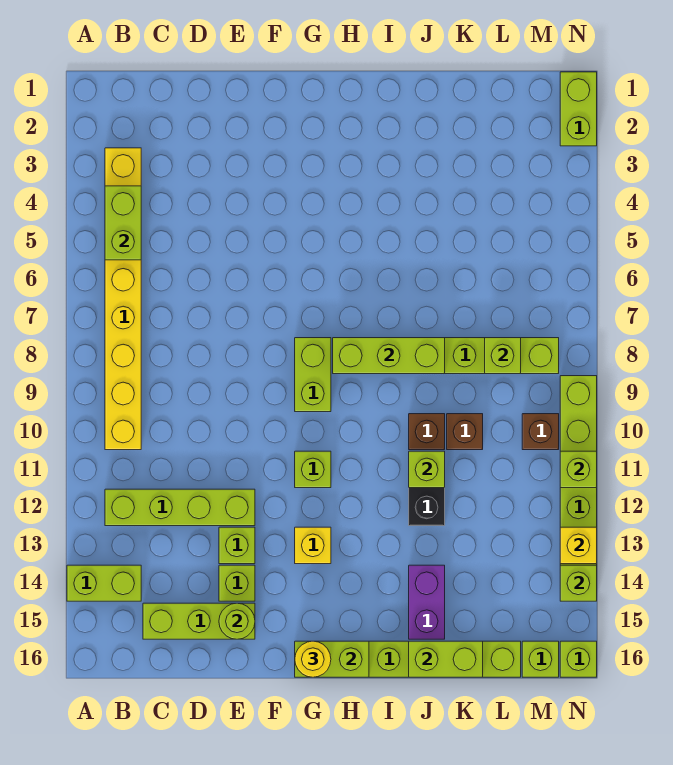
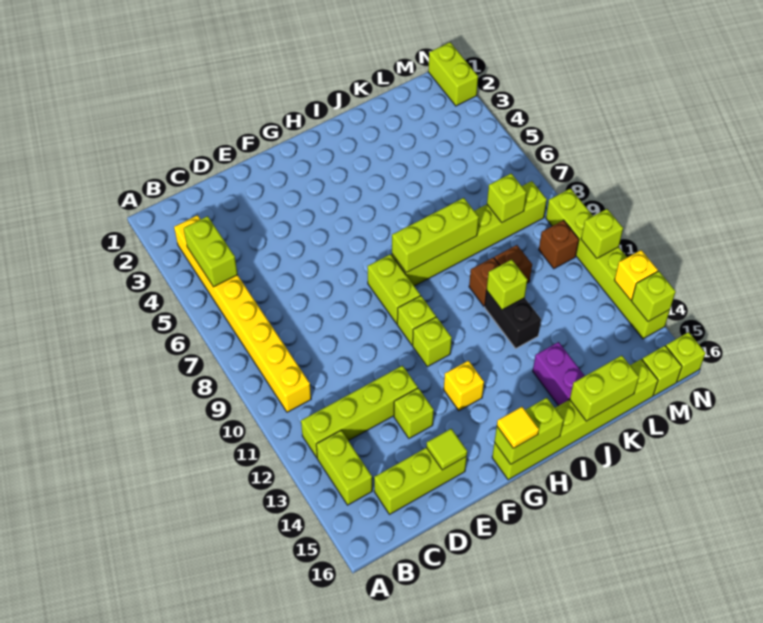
lime 1x2 brick [67,565,141,601] -> lime 1x2 brick turned to [316,430,372,505]
lime 1x1 brick [219,565,255,601] -> lime 1x1 brick moved to [397,296,436,345]
lime 1x1 round brick [219,603,255,639] -> lime 1x1 tile [426,429,467,470]
yellow 1x1 round brick [295,641,331,677] -> yellow 1x1 tile [497,407,539,448]

